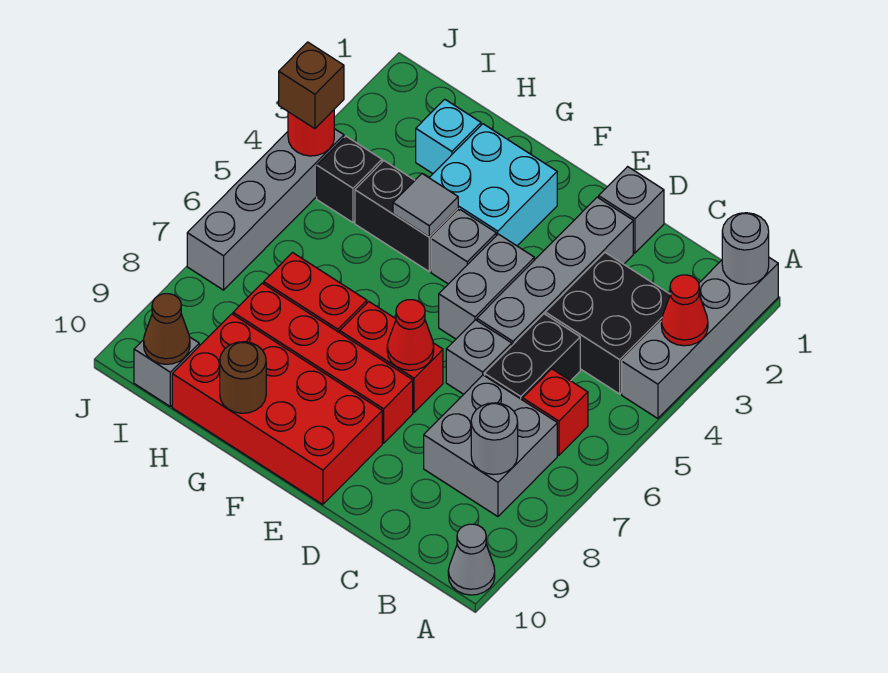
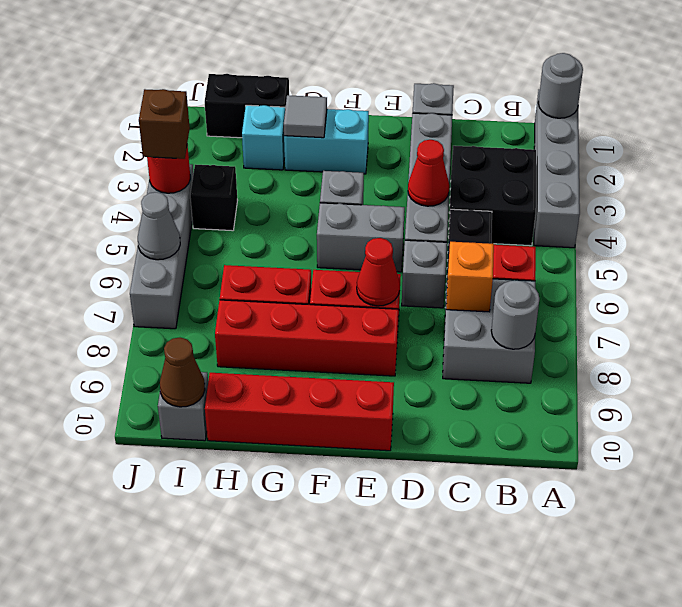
red 1x1 cone [661,275,708,346] -> red 1x1 cone moved to [408,140,449,206]
grey 1x1 cone [448,524,495,595] -> grey 1x1 cone moved to [138,192,180,260]
none -> orange 1x1 brick [446,242,494,312]
grey 1x2 brick [439,234,534,339] -> grey 1x2 brick turned to [317,203,405,272]
red 2x4 brick [172,314,382,505] -> red 1x4 brick [205,373,394,451]
cyan 2x2 brick [429,124,557,246] -> cyan 1x2 brick [284,109,369,174]
black 1x2 brick [355,161,458,271] -> black 1x2 brick moved to [205,74,289,138]
grey 1x1 tile [393,174,458,237] -> grey 1x1 tile moved to [284,95,327,138]
brown 1x1 round brick [220,342,266,413] -> none

